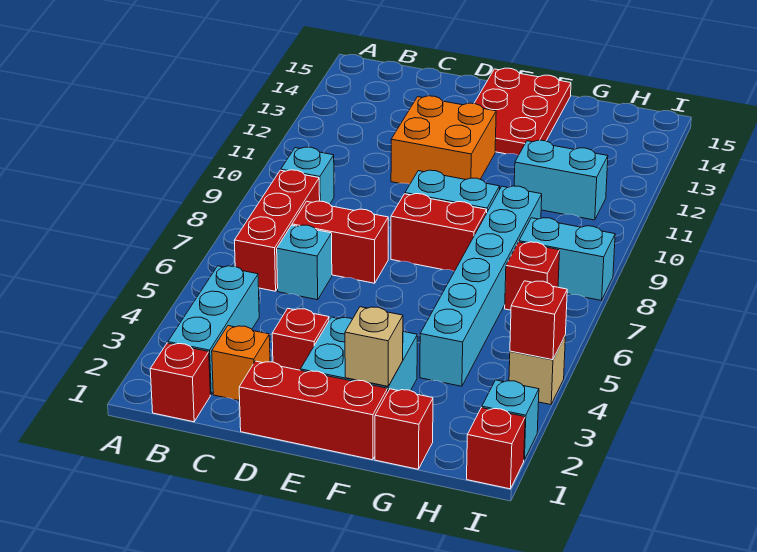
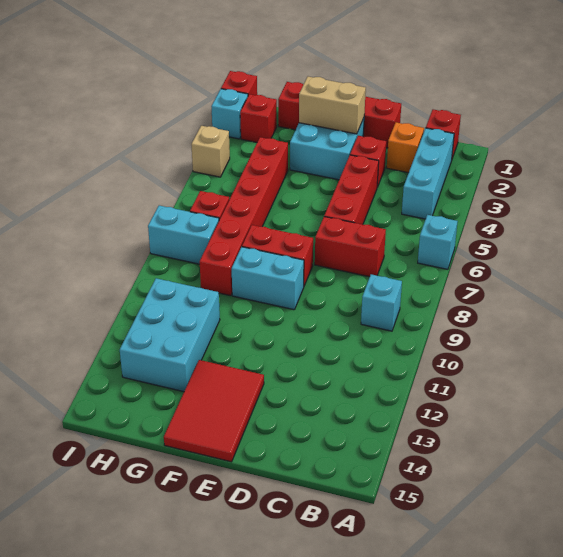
red 1x3 brick [234,170,320,291] -> red 1x3 brick moved to [324,155,379,224]
cyan 1x1 brick [277,225,332,300] -> cyan 1x1 brick moved to [418,215,458,269]
orange 2x2 brick [391,96,496,184] -> none
red 2x3 plate [474,68,571,155] -> red 2x3 tile [164,360,264,462]
tan 1x1 brick [345,307,403,386] -> tan 1x2 brick [299,77,366,134]
cyan 1x6 brick [420,186,542,386] -> red 1x6 brick [200,137,288,296]
cyan 1x2 brick [514,140,608,220] -> cyan 2x3 brick [120,278,220,392]
red 1x1 brick [510,281,567,360] -> red 1x1 brick moved to [240,94,277,142]

